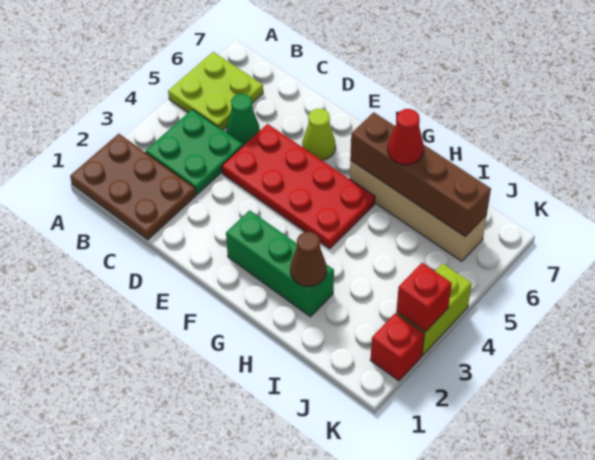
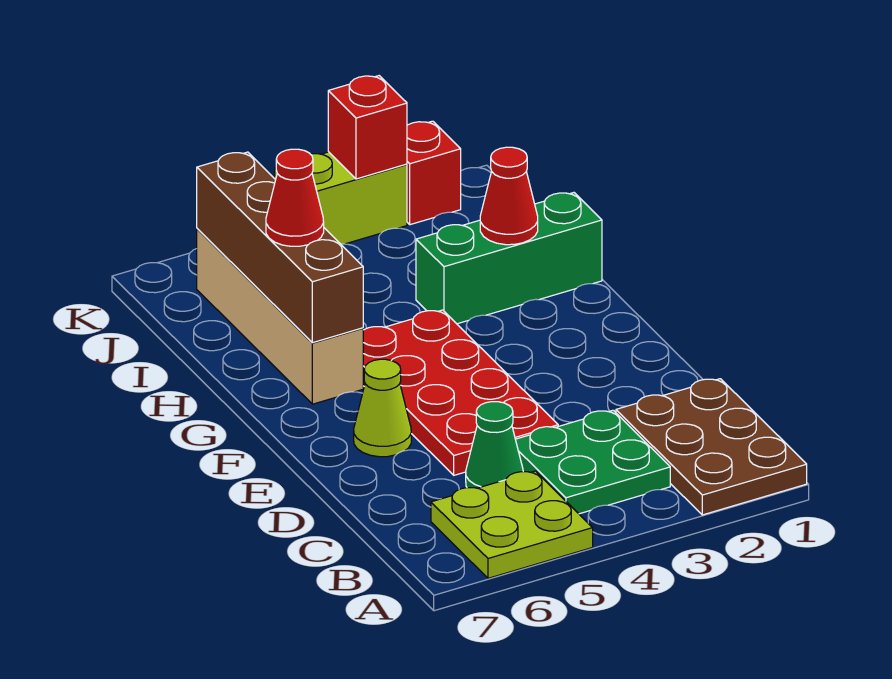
green 1x3 brick [226,210,334,317] -> green 1x3 brick turned to [416,193,602,324]
brown 1x1 cone [290,232,327,286] -> red 1x1 cone [480,147,538,245]

